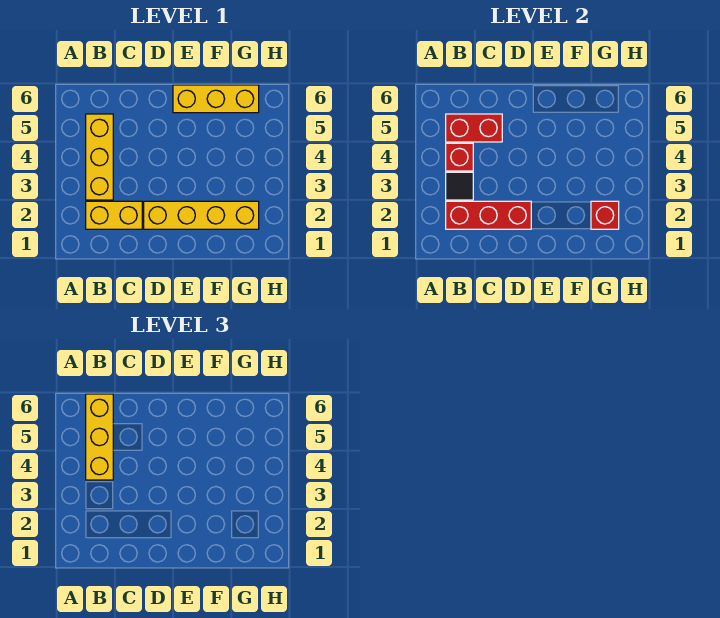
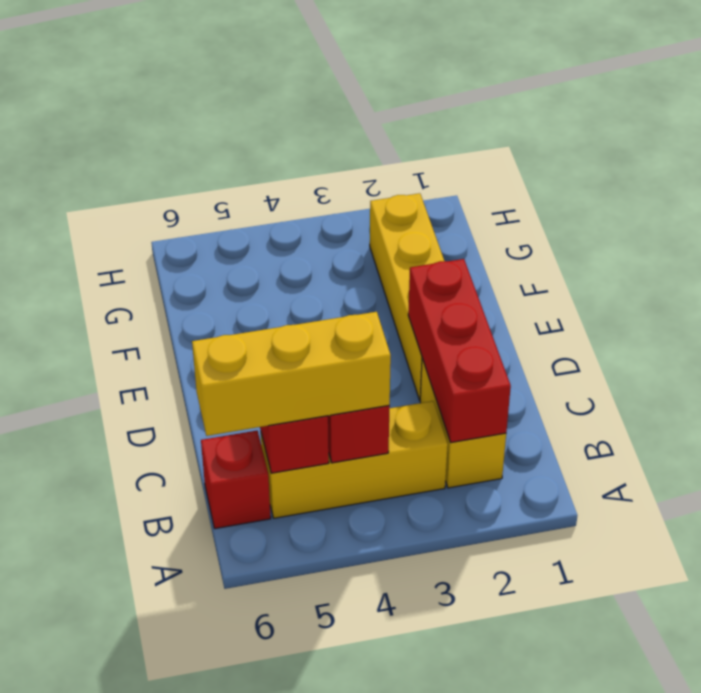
black 1x1 tile [446,172,473,200] -> none
yellow 1x3 brick [173,85,259,113] -> none
red 1x1 brick [591,201,619,229] -> red 1x1 brick moved to [201,431,271,529]

